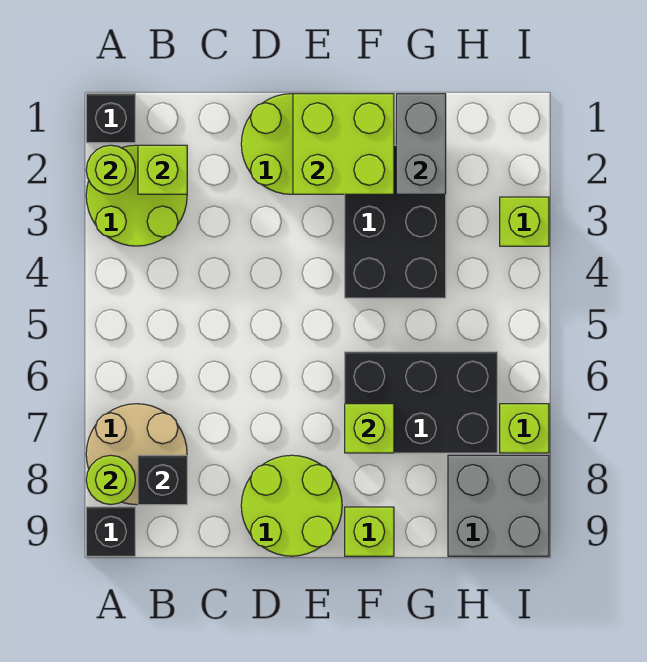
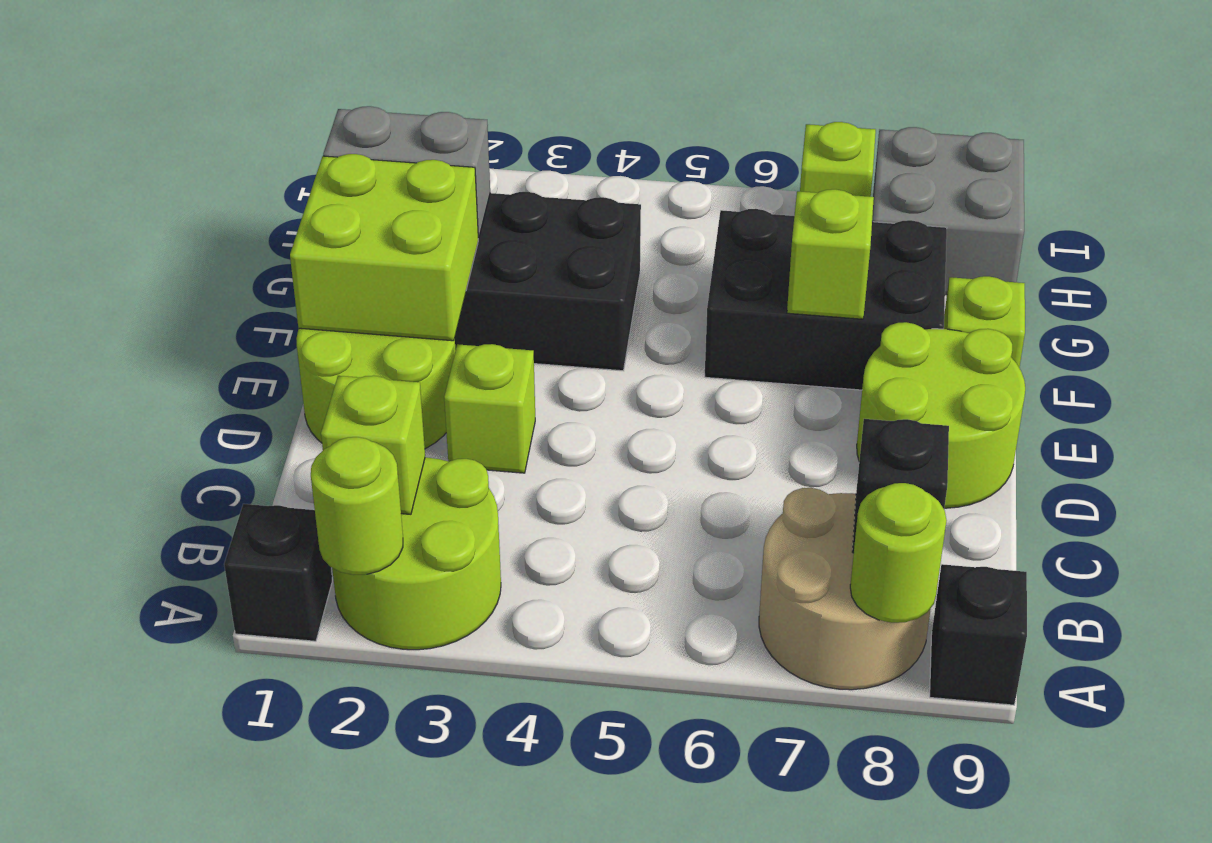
black 2x3 brick [345,352,497,453] -> black 2x3 brick turned to [705,209,947,390]
lime 1x1 brick [500,197,549,246] -> lime 1x1 brick moved to [444,344,535,473]

